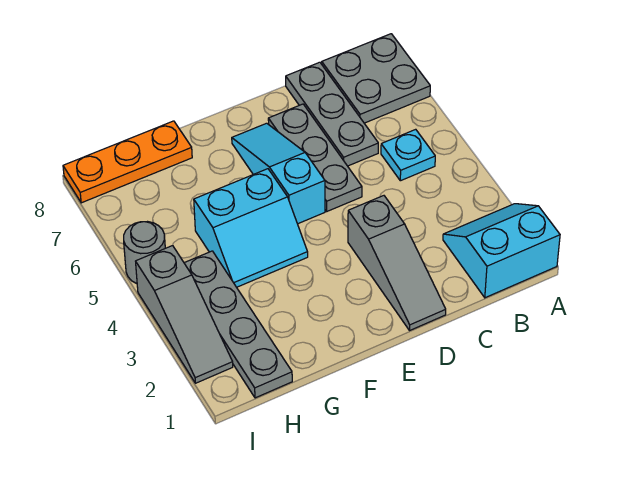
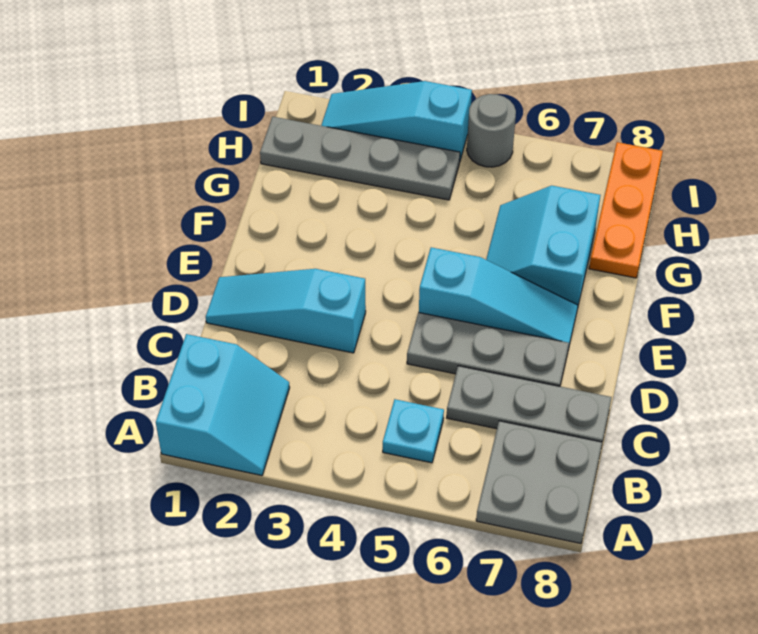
grey 1x3 slope [348,196,446,330] -> cyan 1x3 slope [206,269,366,353]
cyan 2x2 slope [194,169,308,287] -> cyan 2x2 slope moved to [486,186,600,309]
grey 1x3 slope [136,246,233,383] -> cyan 1x3 slope [321,81,472,160]

